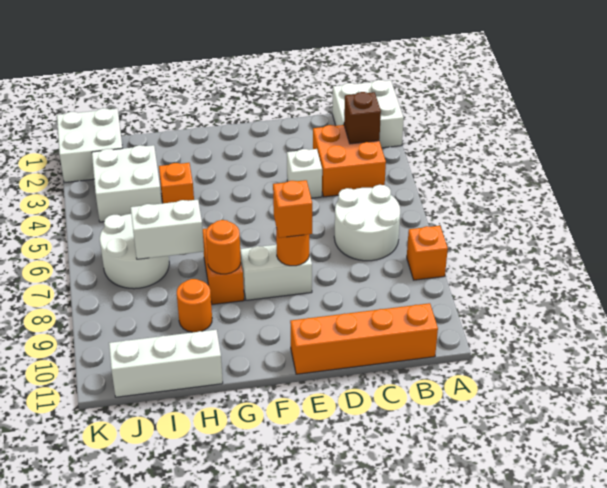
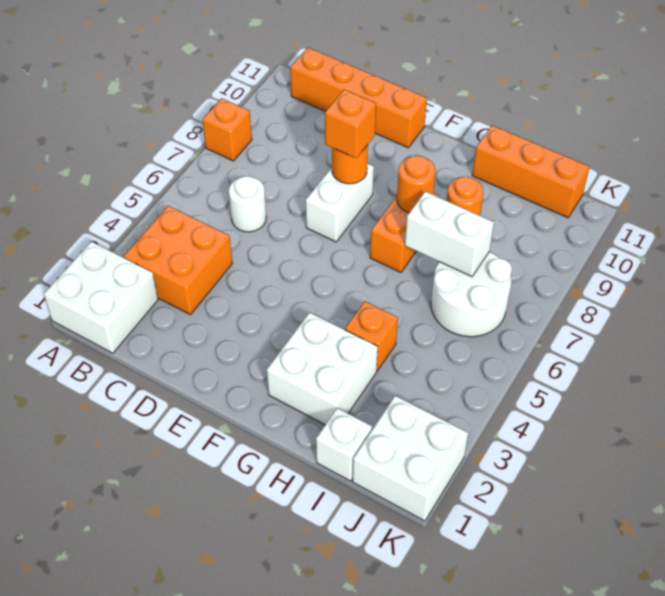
brown 1x1 brick [344,92,381,144] -> none
white 2x2 round brick [334,185,400,261] -> white 1x1 round brick [229,176,266,232]
white 1x1 brick [287,149,322,198] -> white 1x1 brick moved to [316,408,372,481]
white 1x2 brick [240,245,312,300] -> white 1x2 brick turned to [306,163,374,242]
white 1x3 brick [109,330,223,397] -> orange 1x3 brick [472,125,590,218]
white 2x2 brick [92,145,162,222] -> white 2x2 brick moved to [267,313,378,425]

